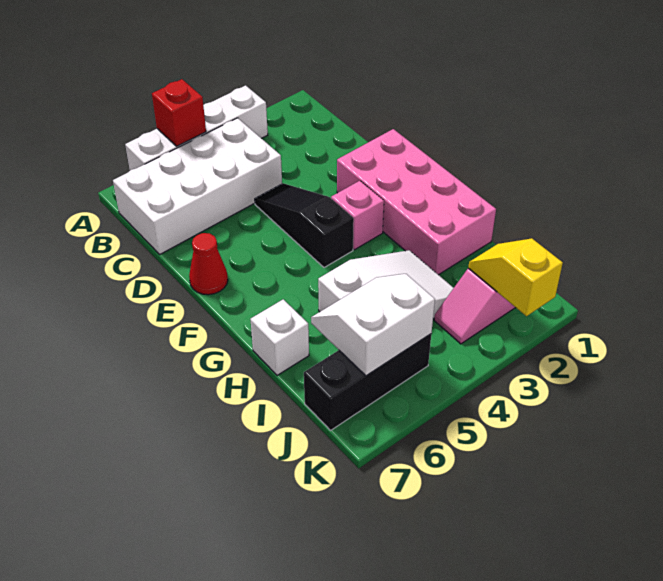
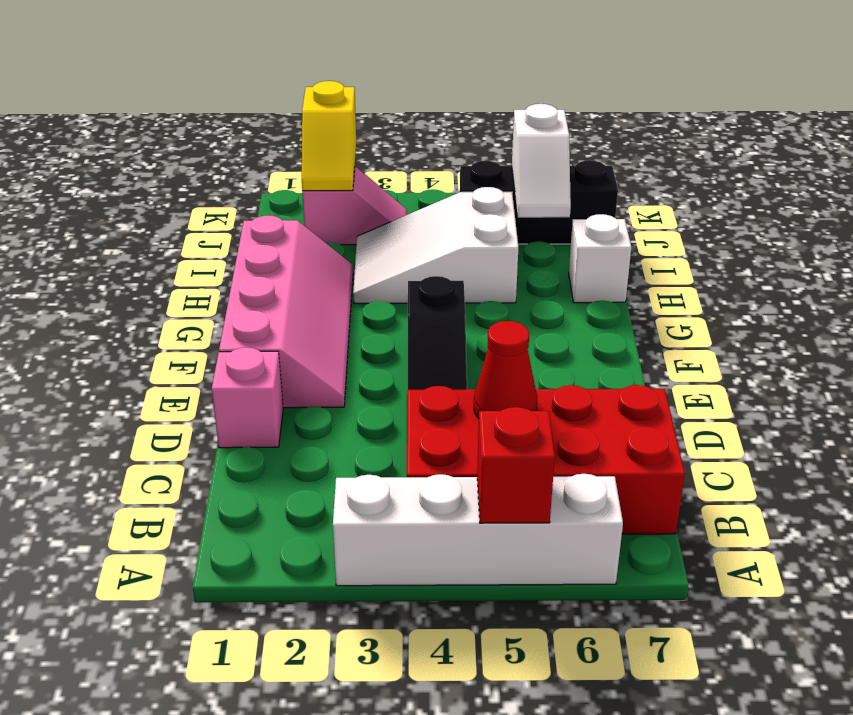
white 2x4 brick [113,118,282,254] -> red 2x4 brick [407,385,685,534]
pink 2x4 brick [337,129,496,275] -> pink 2x4 slope [219,215,353,408]
red 1x1 cone [189,233,228,295] -> red 1x1 cone moved to [474,321,537,418]
pink 1x1 brick [331,181,384,250] -> pink 1x1 brick moved to [212,347,283,448]
white 2x2 slope [311,274,435,376] -> white 1x2 slope [512,104,571,218]

